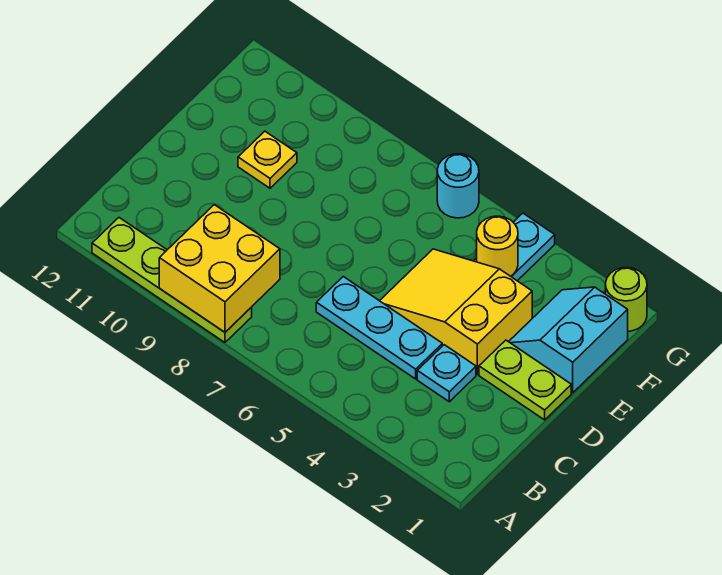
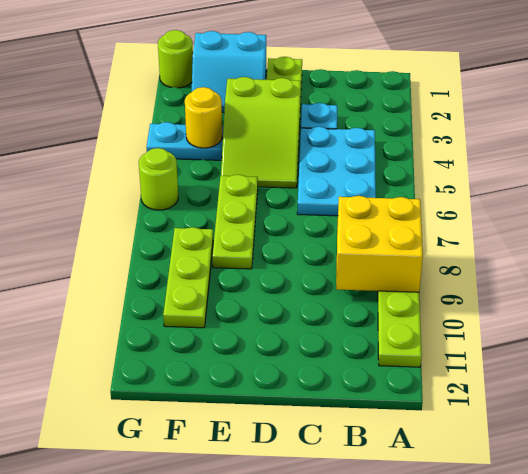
cyan 1x3 plate [316,277,442,379] -> cyan 2x3 plate [297,127,376,216]
yellow 2x3 slope [380,249,532,374] -> lime 2x3 slope [221,77,301,188]
none -> lime 1x3 plate [212,175,258,269]
yellow 1x1 plate [238,131,297,188] -> none
none -> lime 1x3 plate [163,227,213,328]
cyan 1x1 round brick [437,154,479,218] -> lime 1x1 round brick [139,148,178,210]

